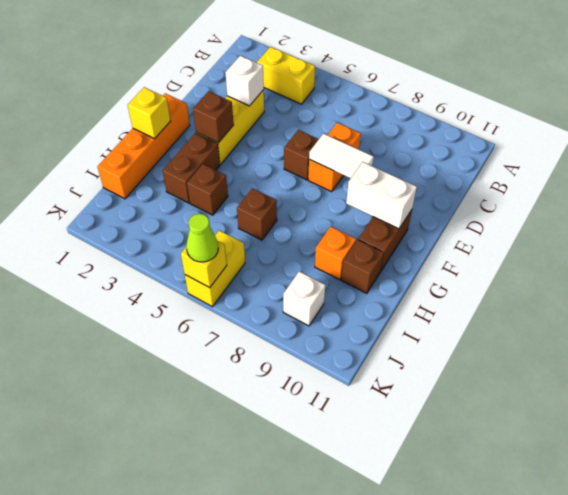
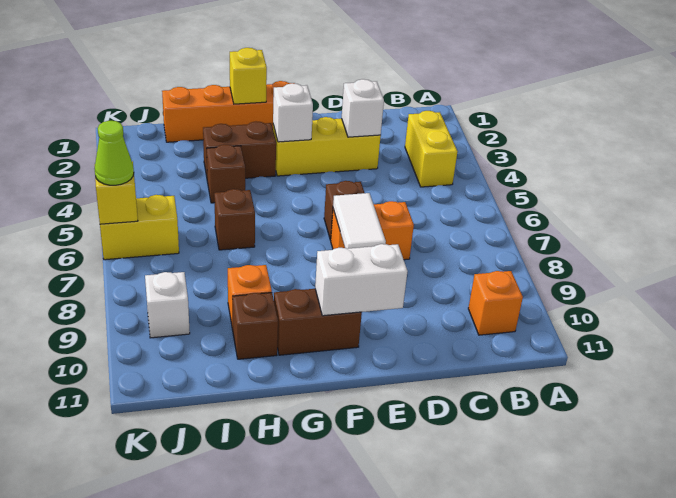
none -> orange 1x1 brick [468,271,523,335]
brown 1x1 brick [193,91,234,143] -> white 1x1 brick [273,83,313,142]
white 1x2 brick [346,162,417,229] -> white 1x2 brick turned to [315,244,408,316]

